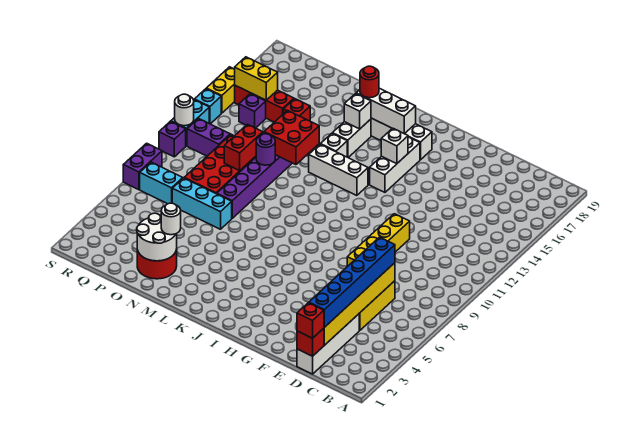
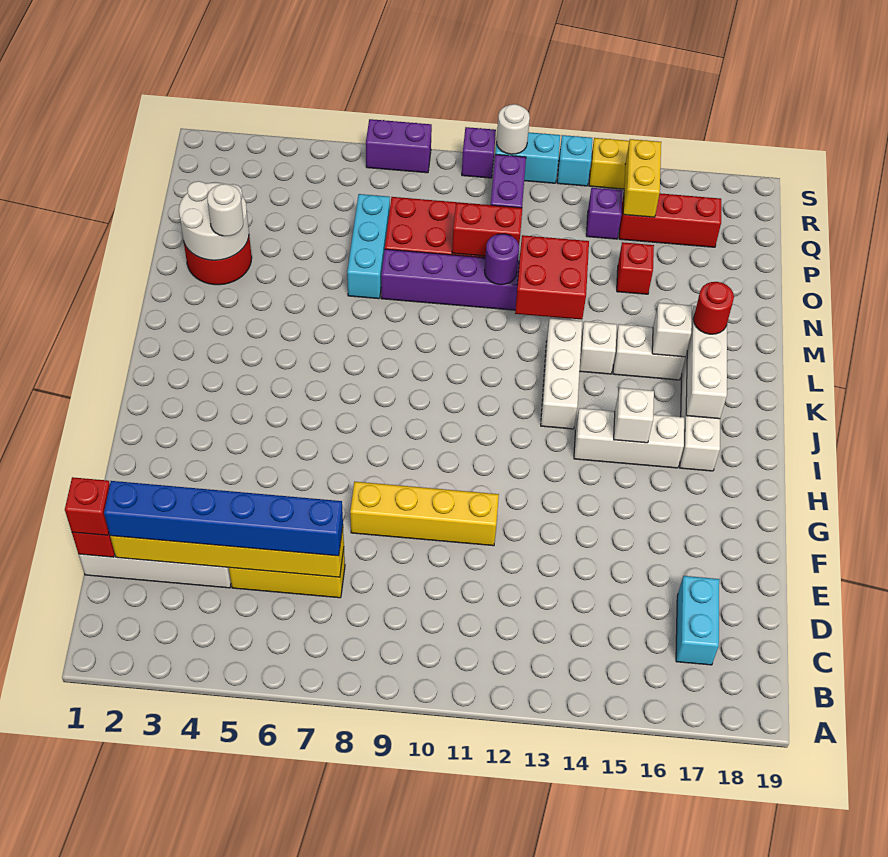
red 1x3 brick [235,86,294,122] -> red 1x3 brick turned to [619,193,721,247]
cyan 1x2 brick [140,162,183,204] -> cyan 1x2 brick moved to [676,576,719,665]

